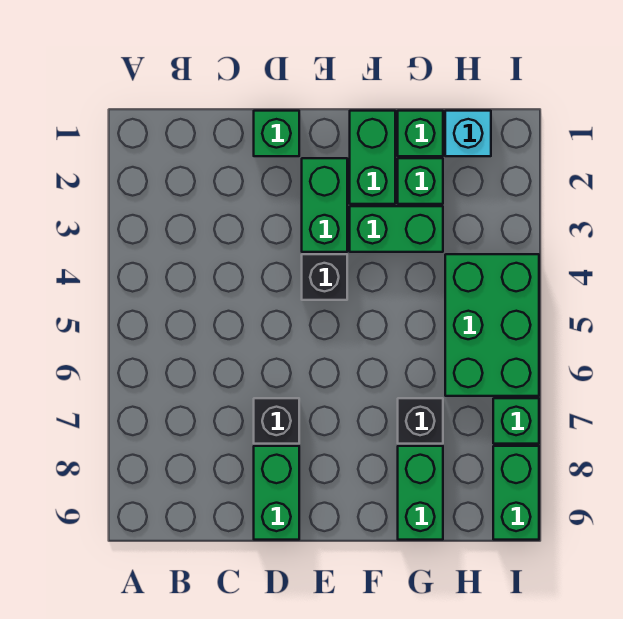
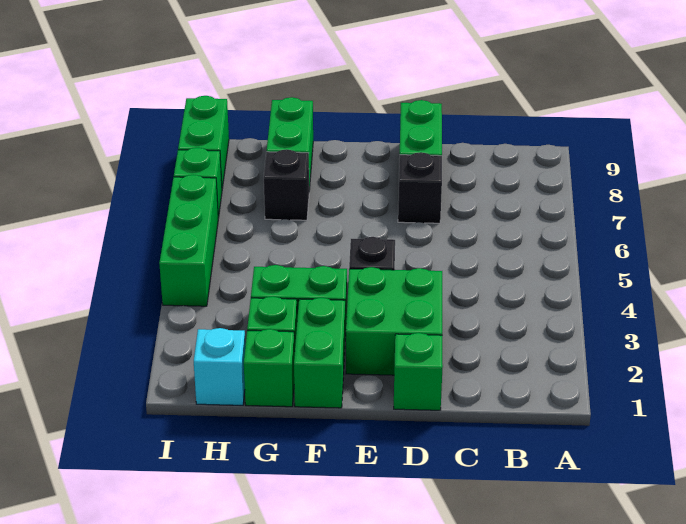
green 1x2 brick [302,158,347,252] -> green 2x2 brick [346,267,442,375]
green 2x3 brick [445,254,539,396] -> green 1x3 brick [159,175,218,306]

